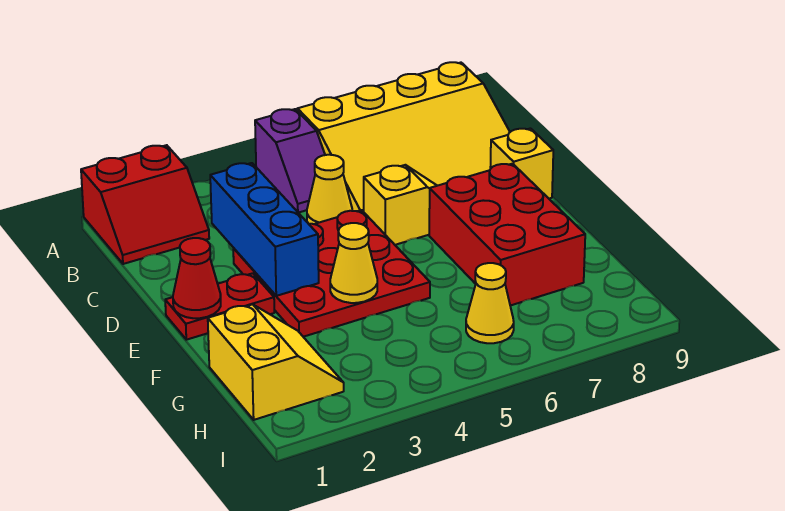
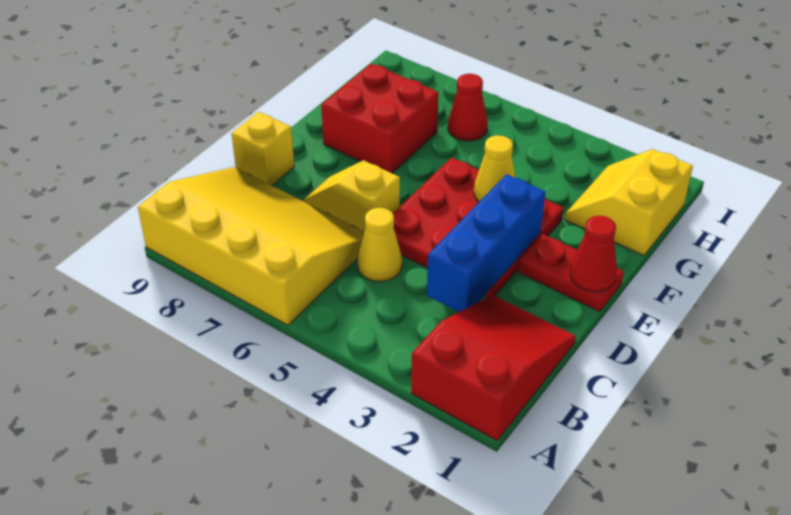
red 2x2 slope [81,145,209,264] -> red 2x3 slope [411,295,576,441]
purple 1x2 slope [255,109,325,213] -> none
red 2x3 brick [429,164,585,306] -> red 2x2 brick [321,64,439,173]
yellow 1x1 cone [466,263,514,343] -> red 1x1 cone [448,74,488,141]

